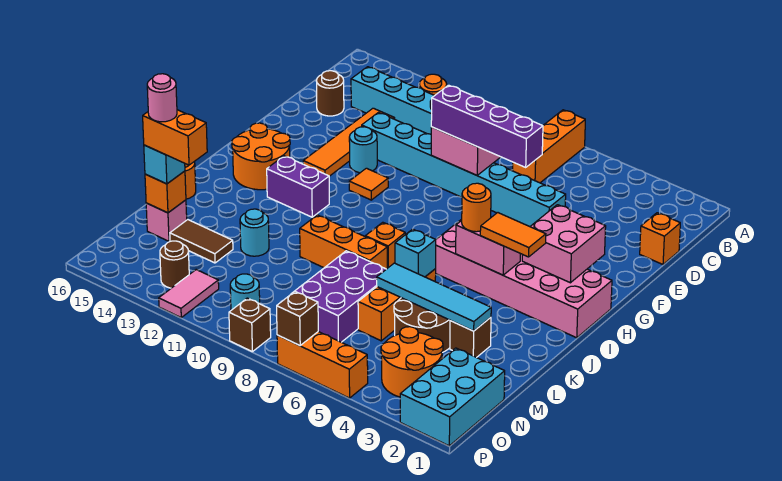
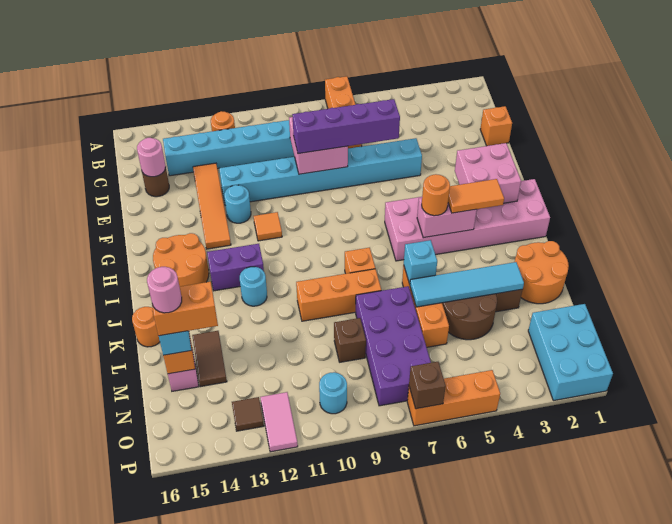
none -> pink 1x1 round brick [137,138,166,177]
purple 2x3 brick [294,251,386,342] -> purple 2x4 brick [356,286,431,406]
cyan 1x1 round brick [240,209,269,256] -> cyan 1x1 round brick moved to [240,267,267,306]
brown 1x2 tile [170,220,233,263] -> brown 1x2 tile turned to [192,331,227,387]
orange 2x2 round brick [381,327,443,397] -> orange 2x2 round brick moved to [515,241,569,304]
brown 1x1 round brick [160,241,189,288] -> brown 1x1 tile [232,397,264,431]
brown 1x1 brick [229,298,271,352] -> brown 1x1 brick moved to [334,318,366,362]

